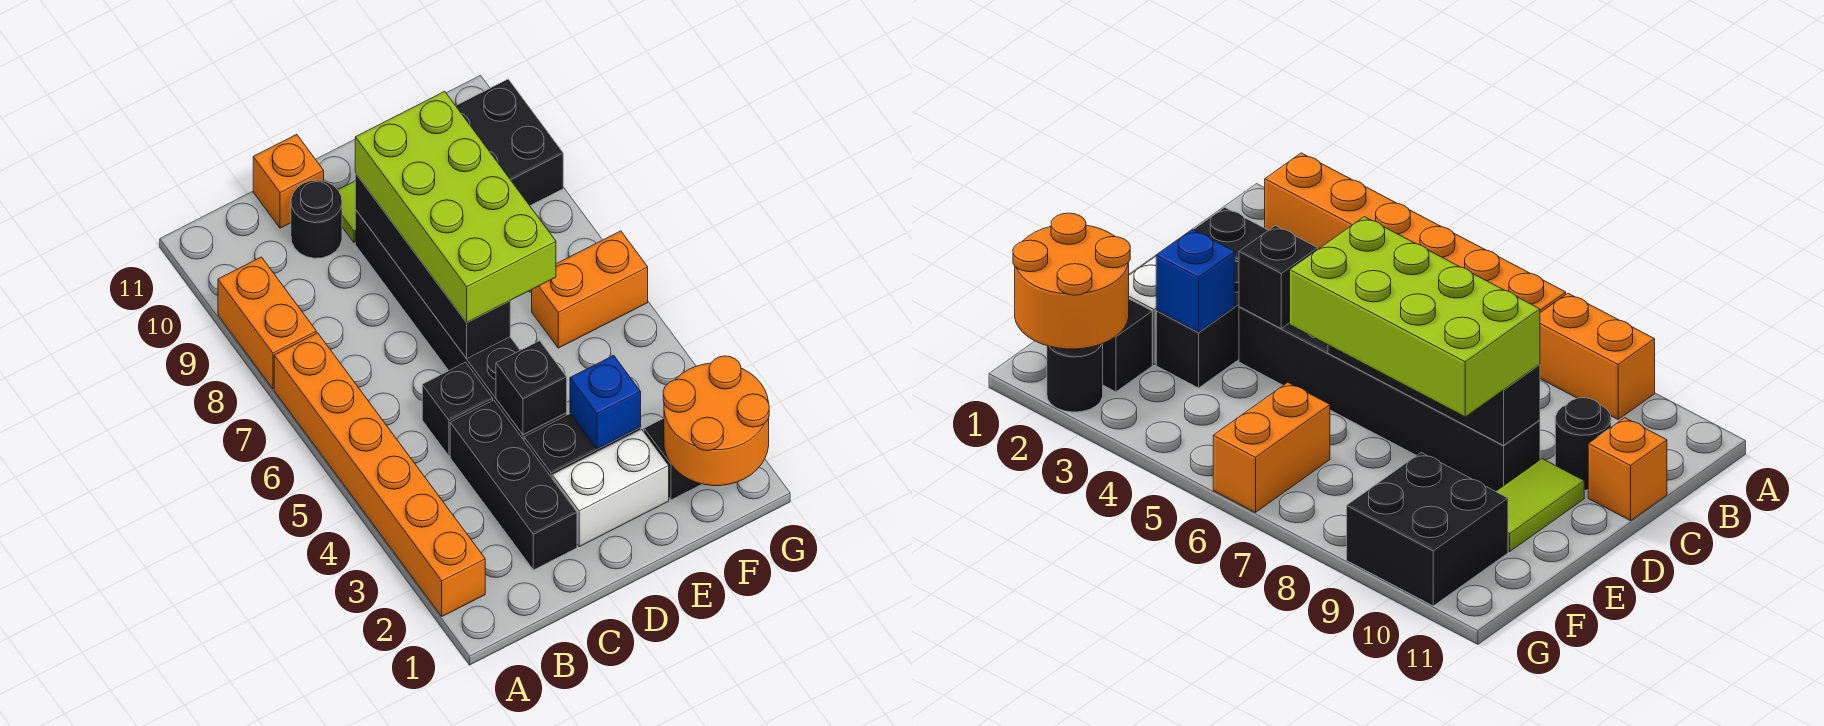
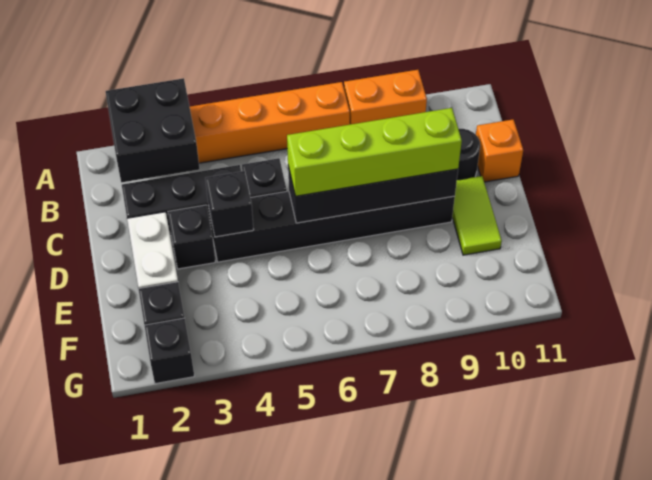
black 1x2 brick [524,414,641,478] -> black 1x1 brick [168,205,215,269]
lime 2x4 brick [355,91,556,322] -> lime 1x4 brick [287,108,462,196]
blue 1x1 brick [570,355,641,449] -> none
orange 2x2 round brick [663,356,769,486] -> none
orange 1x2 brick [532,231,648,348] -> none
black 2x2 brick [456,79,563,206] -> black 2x2 brick moved to [106,78,200,182]
black 1x1 round brick [1047,344,1103,412] -> black 1x1 brick [144,318,194,384]

